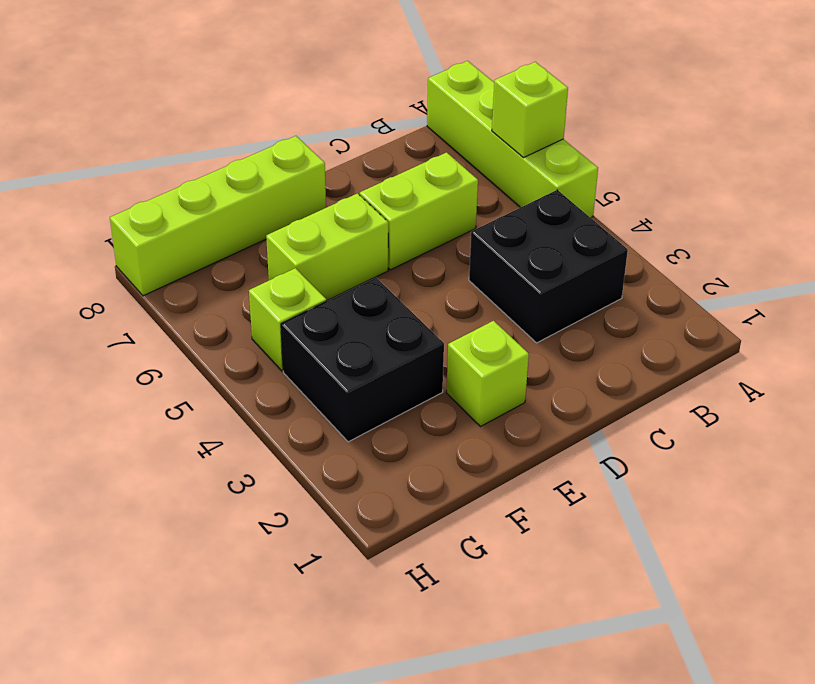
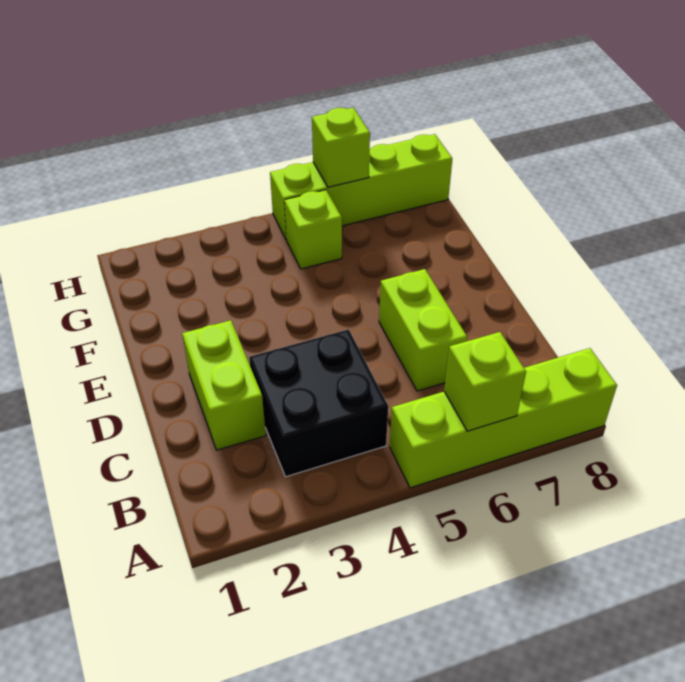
lime 1x1 brick [446,321,529,427] -> lime 1x1 brick moved to [312,108,370,187]
lime 1x2 brick [266,193,388,301] -> lime 1x2 brick moved to [182,320,266,450]
lime 1x4 brick [110,136,326,296] -> lime 1x4 brick turned to [270,134,452,240]
black 2x2 brick [281,278,444,442] -> none

